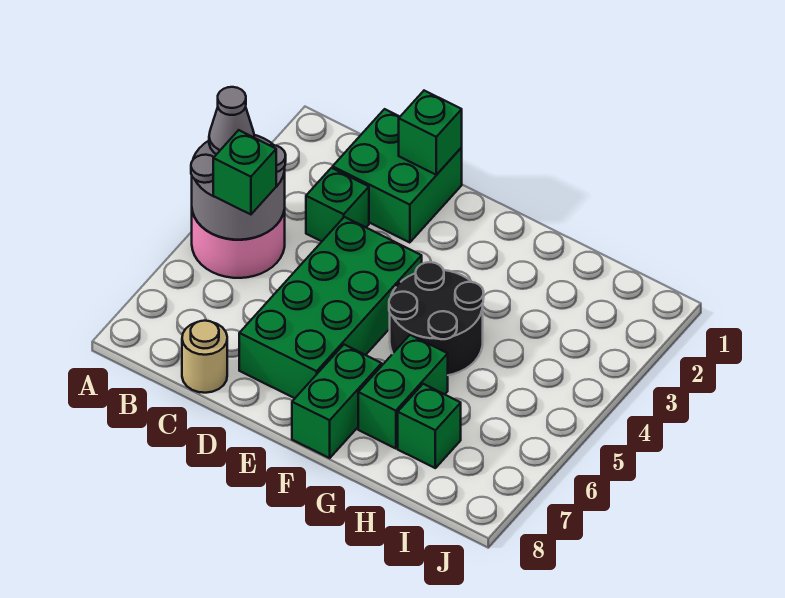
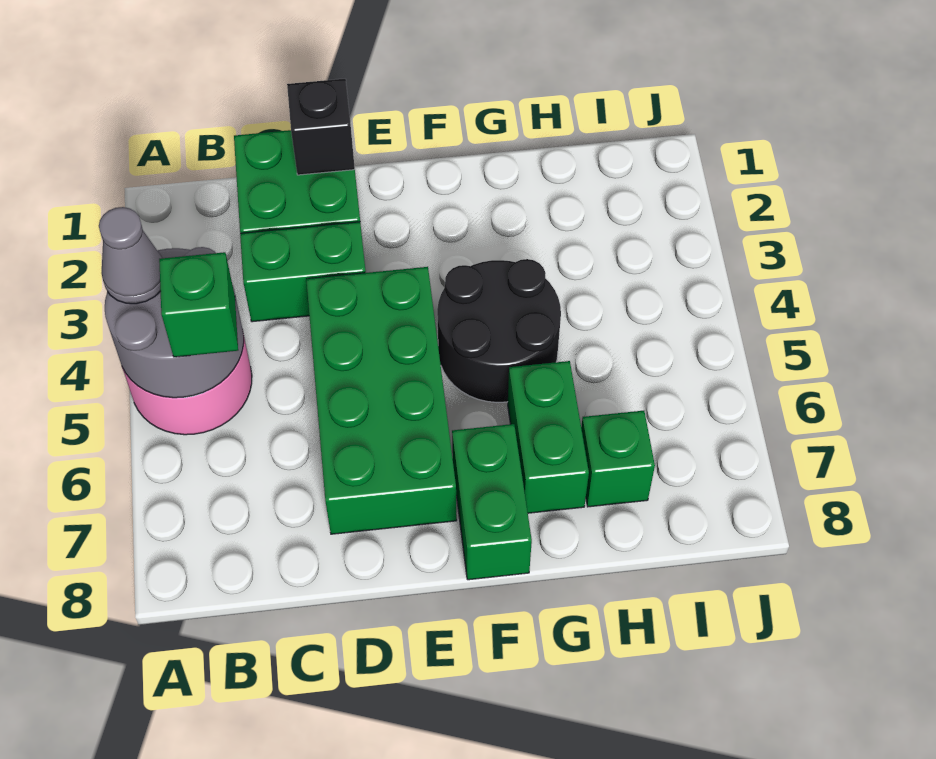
green 1x1 brick [306,168,369,241] -> green 1x2 brick [240,222,366,322]
tan 1x1 round brick [182,321,227,393] -> none
green 1x1 brick [399,91,462,175] -> black 1x1 brick [287,79,355,175]

